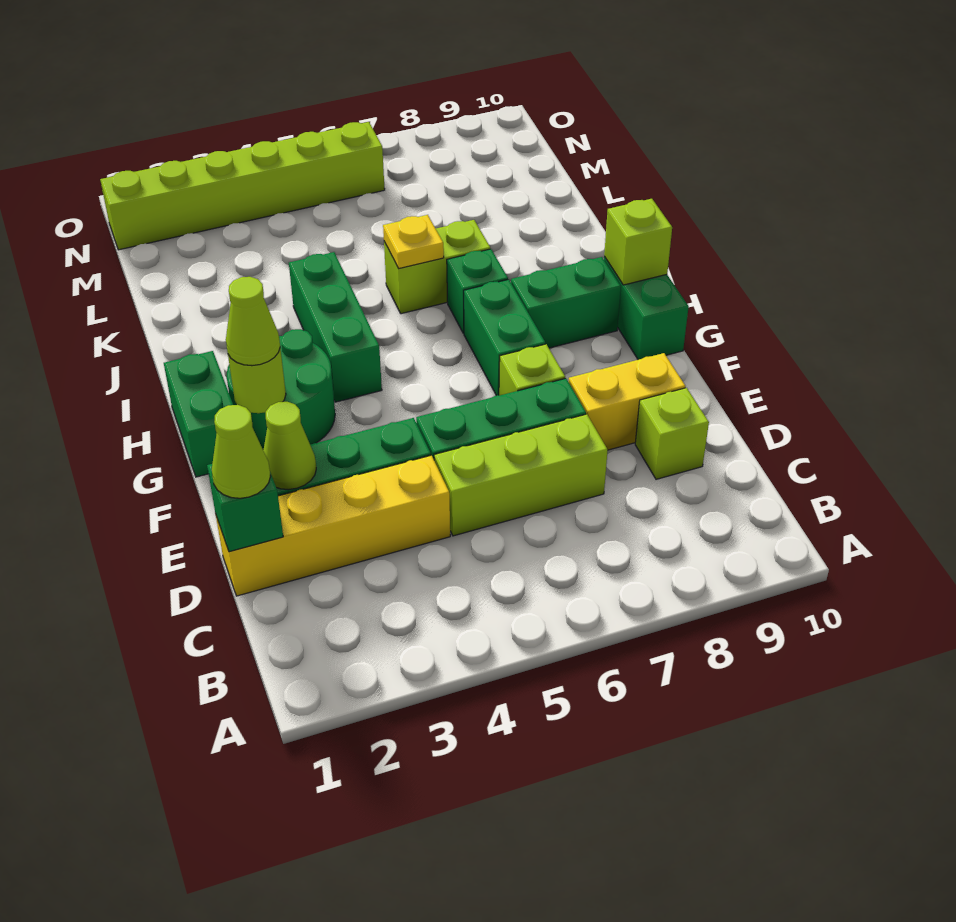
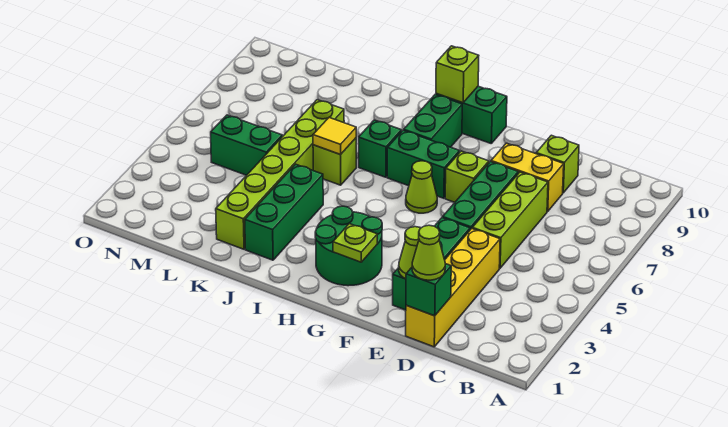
yellow 1x2 brick [568,353,686,450] -> yellow 1x2 brick turned to [491,143,564,212]
green 1x2 brick [164,351,233,477] -> green 1x2 brick moved to [211,115,282,175]
lime 1x1 round brick [228,349,286,413] -> lime 1x1 plate [333,224,377,262]
lime 1x1 cone [226,277,280,366] -> lime 1x1 cone moved to [406,161,437,213]
green 1x3 brick [289,252,382,402] -> green 1x3 brick turned to [245,164,323,260]
lime 1x2 brick [384,220,490,314] -> lime 1x1 brick [313,138,356,185]
yellow 1x1 plate [383,215,444,268] -> yellow 1x1 tile [313,118,356,155]
lime 1x6 brick [100,122,385,250] -> lime 1x6 brick moved to [216,100,344,249]

